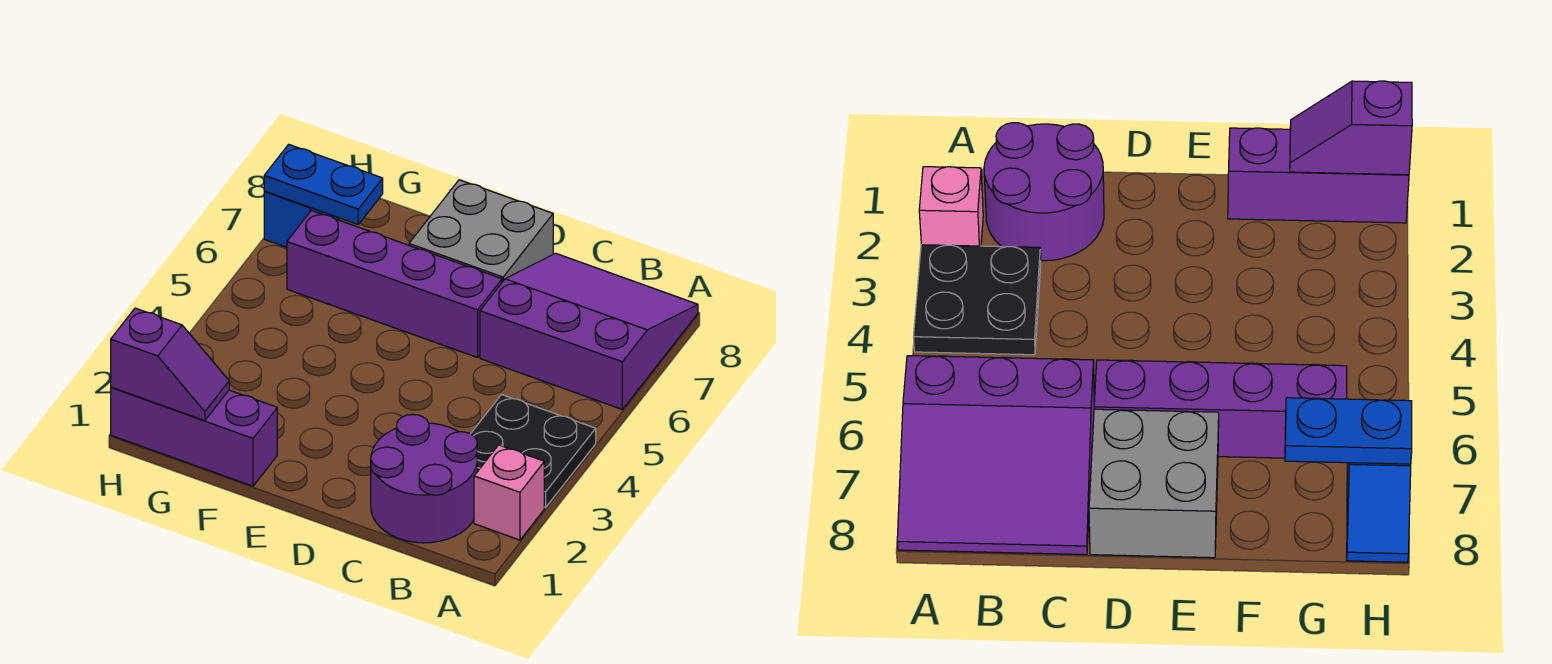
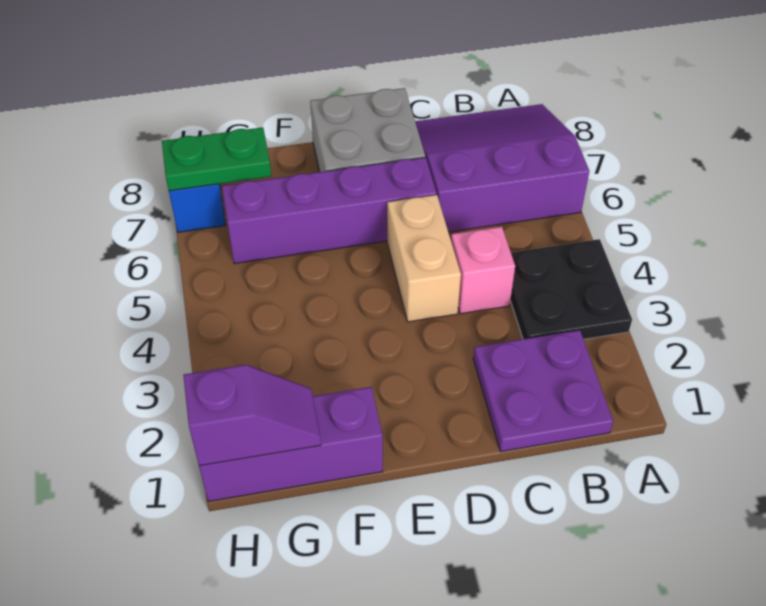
pink 1x1 brick [474,445,544,540] -> pink 1x1 brick moved to [451,227,515,314]
purple 2x2 round brick [371,414,477,543] -> purple 2x2 plate [473,330,613,452]
none -> tan 1x2 brick [387,195,461,322]
blue 1x2 plate [264,144,383,224] -> green 1x2 plate [162,127,271,191]

